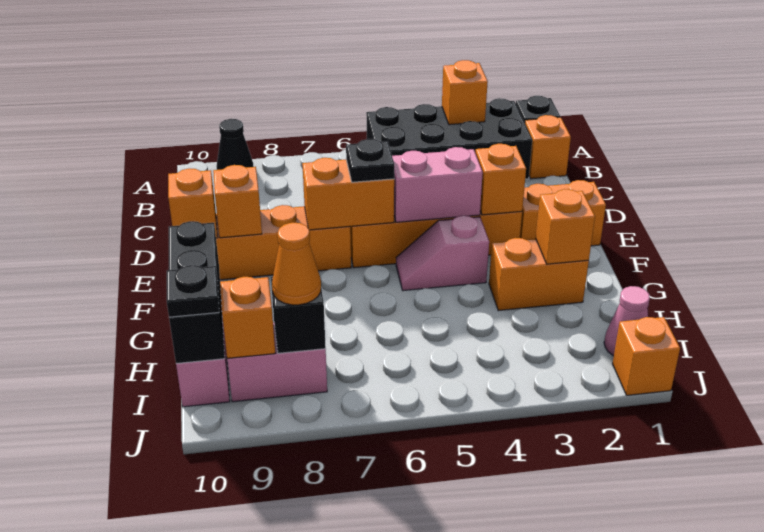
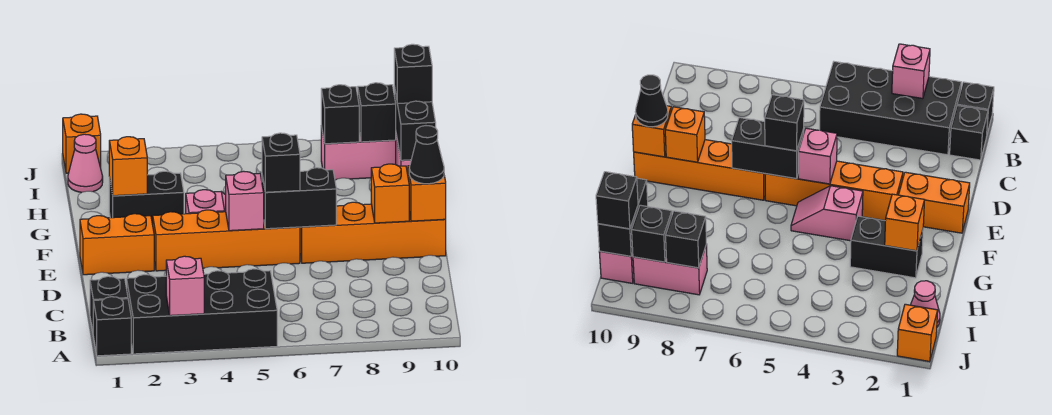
orange 1x1 brick [442,60,488,125] -> pink 1x1 brick [166,256,204,316]
black 1x1 cone [216,119,254,170] -> black 1x1 cone moved to [409,126,444,184]
orange 1x1 brick [525,115,571,179] -> black 1x1 brick [90,276,128,331]
orange 1x1 brick [476,144,526,215] -> none
pink 1x2 brick [392,147,483,222] -> pink 1x1 brick [225,171,264,231]
orange 1x2 brick [302,158,394,230] -> black 1x2 brick [262,168,336,229]
black 1x1 plate [346,139,394,182] -> black 1x1 brick [262,133,300,192]
orange 1x2 brick [489,238,589,311] -> black 1x2 brick [109,171,184,224]
black 1x3 brick [169,221,225,363] -> black 1x2 brick [394,87,436,160]
orange 1x1 cone [272,223,321,305] -> none
orange 1x1 brick [220,277,275,358] -> black 1x1 brick [358,83,396,142]
black 1x1 plate [167,265,219,317] -> black 1x1 brick [394,44,432,104]

